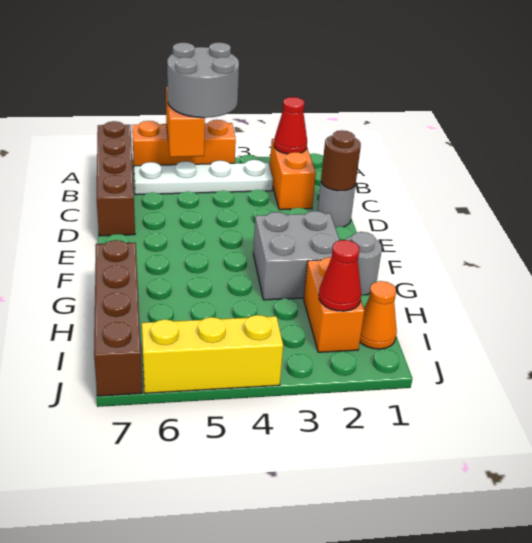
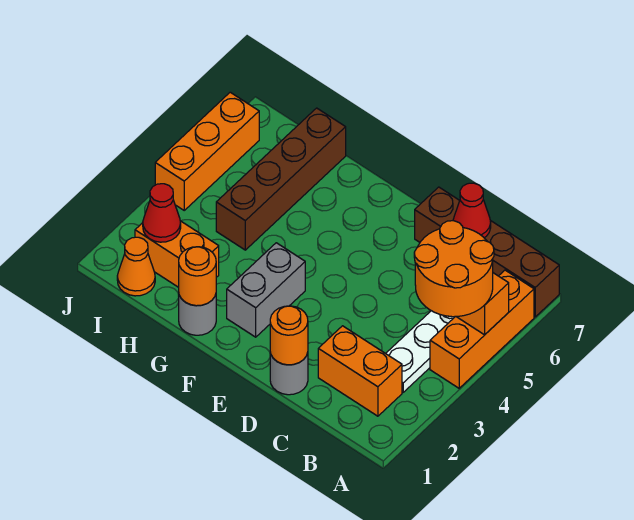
grey 2x2 round brick [167,42,239,118] -> orange 2x2 round brick [414,221,494,317]
red 1x1 cone [274,97,307,154] -> red 1x1 cone moved to [453,183,491,238]
brown 1x1 round brick [321,130,361,191] -> orange 1x1 round brick [270,306,308,365]
grey 2x2 brick [253,211,340,300] -> grey 1x2 brick [227,243,305,337]
none -> orange 1x1 round brick [179,247,216,306]
brown 1x4 brick [94,240,142,396] -> brown 1x4 brick turned to [216,108,346,250]
yellow 1x3 brick [142,315,283,393] -> orange 1x3 brick [155,92,259,210]

